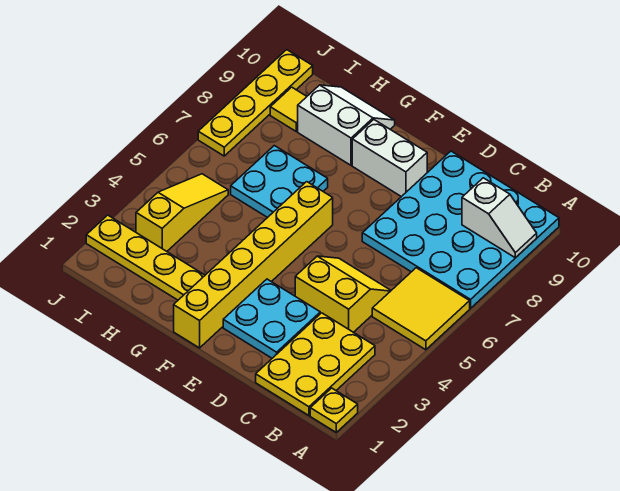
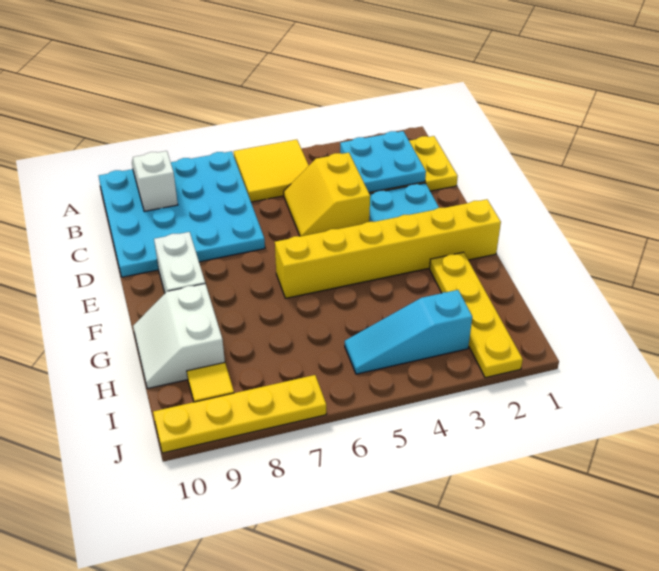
yellow 1x1 plate [310,388,358,432] -> none
cyan 2x2 plate [231,146,328,218] -> cyan 2x2 plate moved to [340,131,426,193]
yellow 1x3 slope [136,174,228,251] -> cyan 1x3 slope [345,290,472,374]

